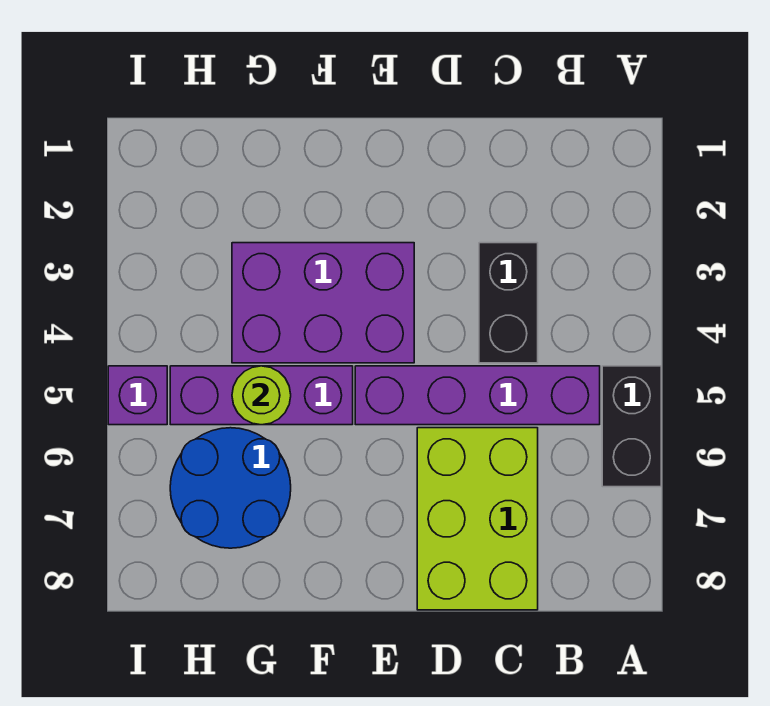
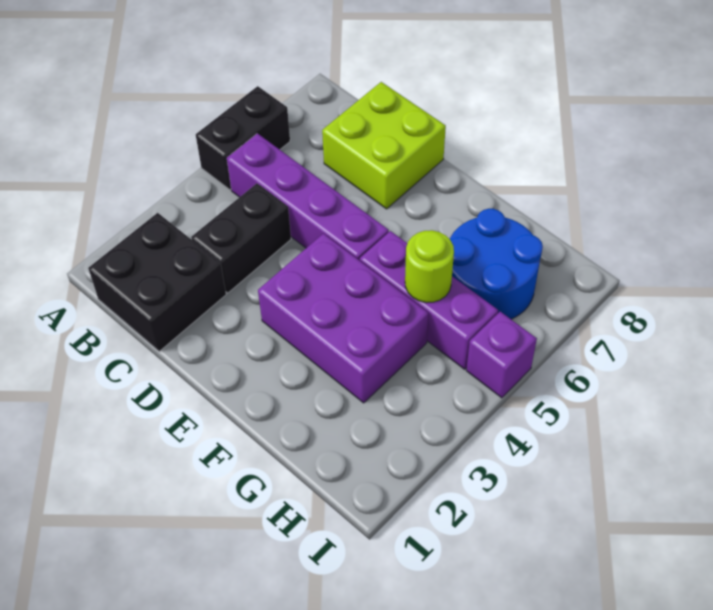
none -> black 2x2 brick [88,213,226,352]
lime 2x3 brick [417,428,538,610] -> lime 2x2 brick [322,82,446,209]

